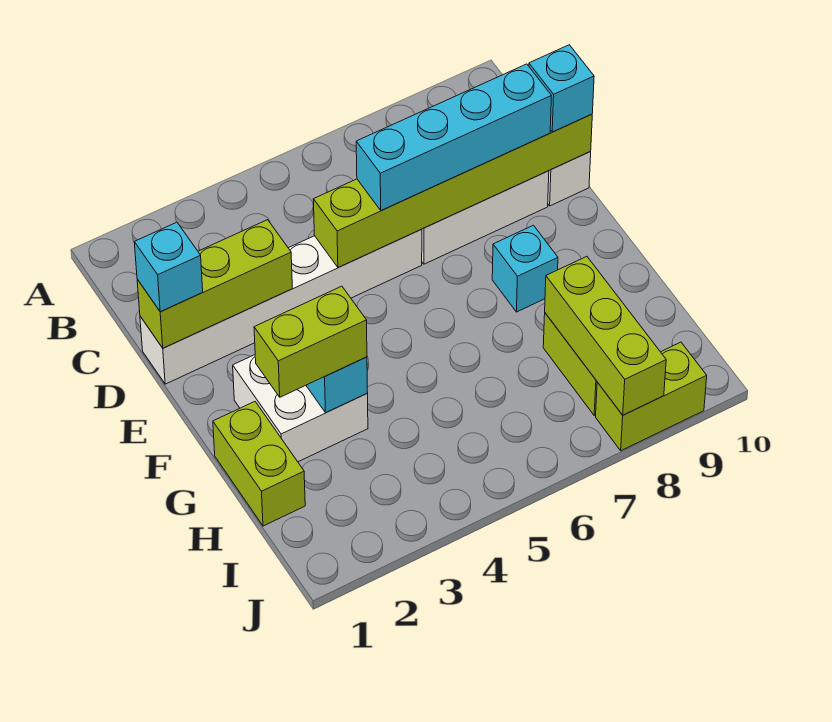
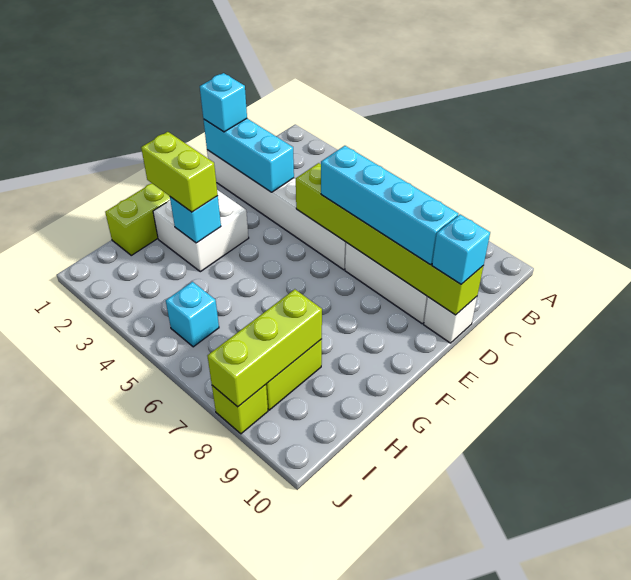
lime 1x3 brick [137,220,292,348] -> cyan 1x3 brick [203,119,294,192]
cyan 1x1 brick [492,225,558,312] -> cyan 1x1 brick moved to [166,282,219,347]
lime 1x2 brick [596,342,707,451] -> lime 1x1 brick [212,385,268,434]

